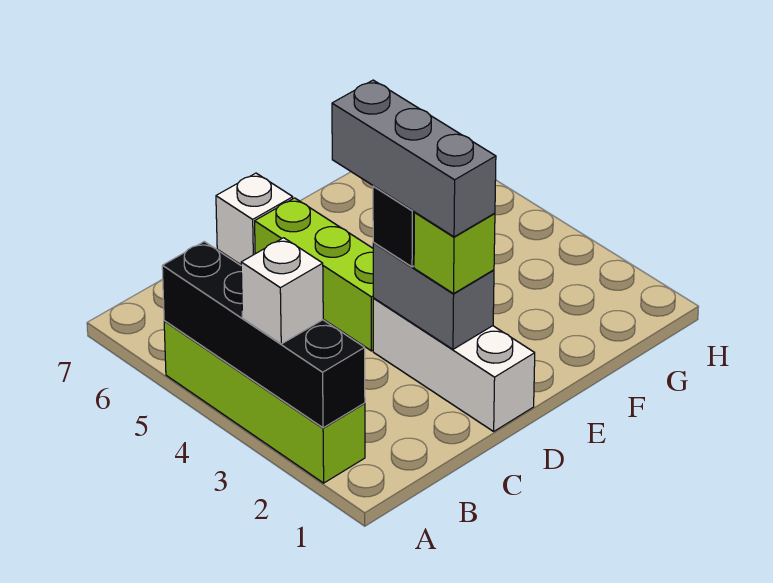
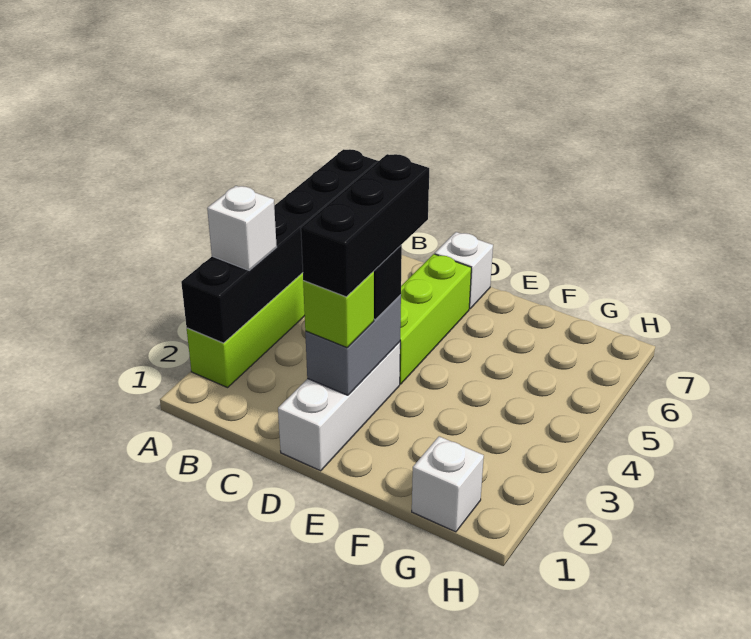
black 1x4 brick [162,242,365,428] -> black 1x6 brick [181,149,378,343]
grey 1x3 brick [332,80,496,237] -> black 1x3 brick [301,154,429,297]
none -> white 1x1 brick [412,436,484,532]

